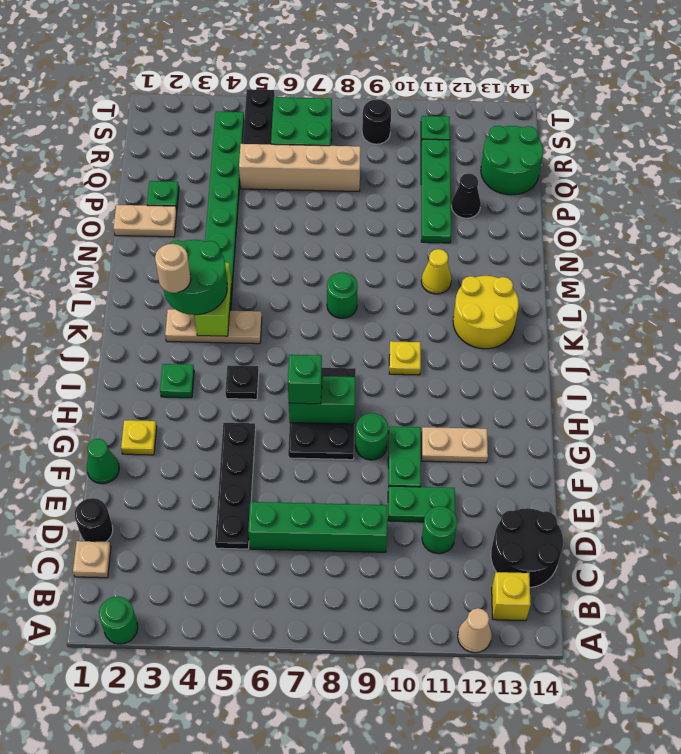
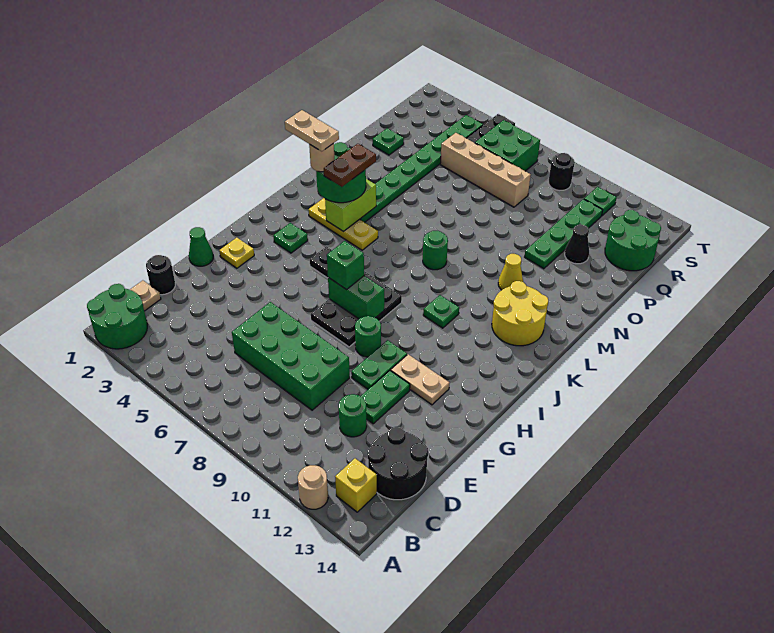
green 1x1 round brick [99,596,138,644] -> green 2x2 round brick [87,284,147,349]
tan 1x1 cone [458,608,492,653] -> tan 1x1 round brick [298,465,328,509]
black 1x4 plate [215,423,255,549] -> none
green 1x4 brick [248,502,387,552] -> green 2x4 brick [232,302,350,410]
green 1x2 plate [388,486,455,522] -> green 1x2 plate turned to [361,371,410,424]
yellow 1x1 plate [389,341,421,375] -> green 1x1 plate [423,295,459,328]
tan 1x3 plate [165,309,262,344] -> yellow 1x3 plate [308,198,378,250]
none -> brown 1x2 plate [324,144,376,187]
tan 1x2 plate [113,205,177,237] -> tan 1x2 plate moved to [285,110,339,151]

